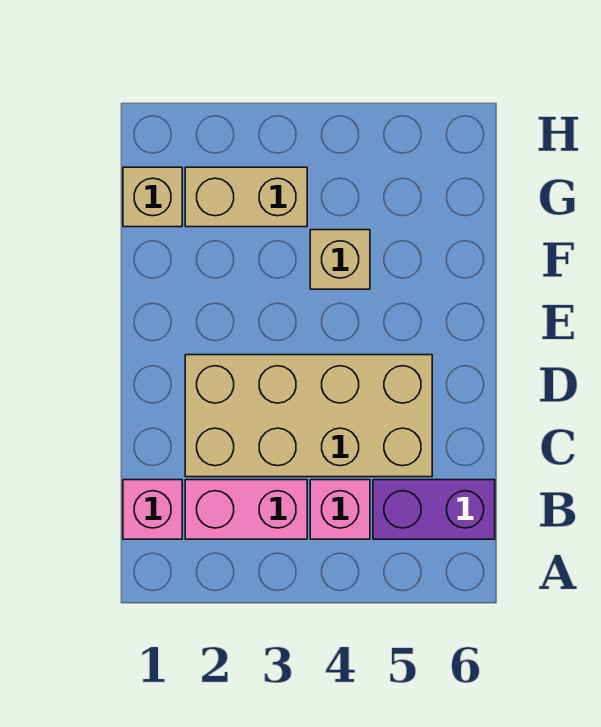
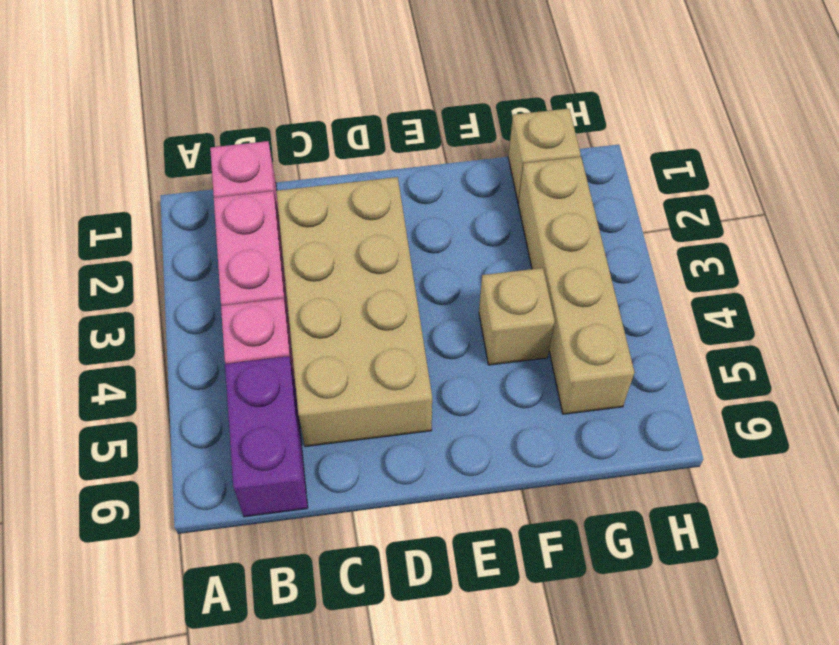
tan 1x2 brick [185,167,307,227] -> tan 1x4 brick [518,157,634,414]

